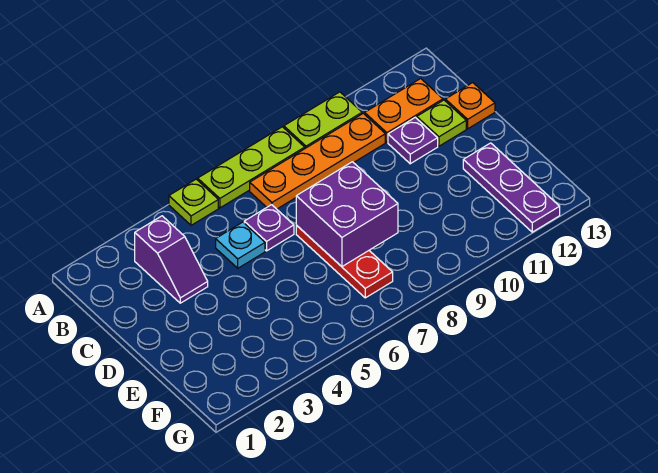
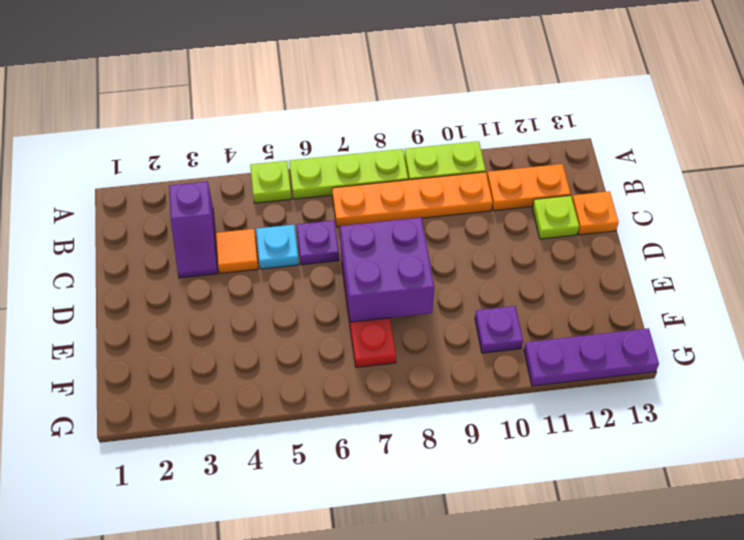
none -> orange 1x1 tile [216,229,258,273]
purple 1x1 plate [388,117,438,164] -> purple 1x1 plate moved to [475,306,523,353]
purple 1x3 plate [463,143,560,232] -> purple 1x3 plate turned to [524,328,659,386]

